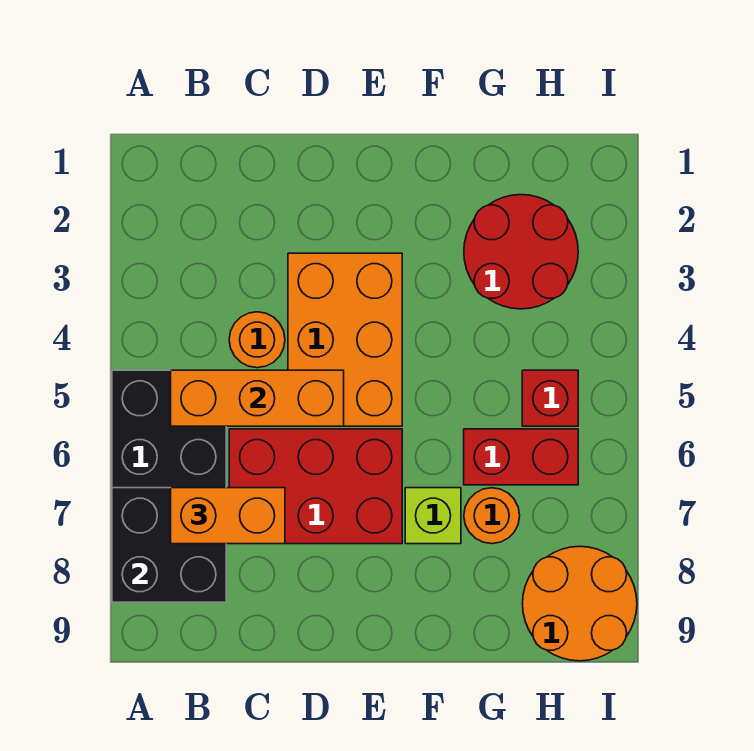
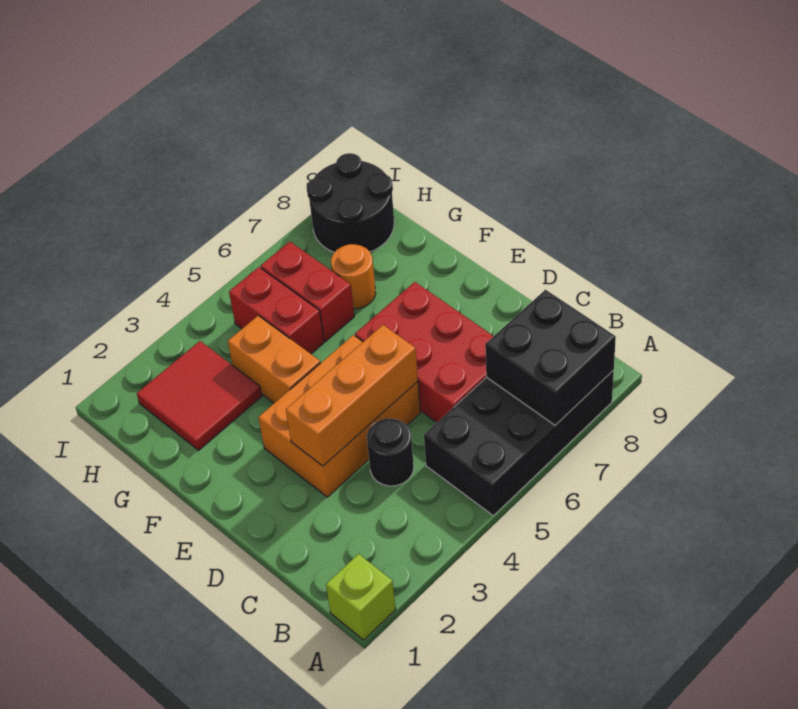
orange 1x3 brick [171,370,344,426] -> orange 1x3 brick turned to [286,325,418,466]
orange 1x2 brick [171,488,285,544] -> orange 1x2 brick moved to [228,316,320,403]
orange 1x1 round brick [229,312,285,368] -> black 1x1 round brick [367,418,414,486]
lime 1x1 brick [405,488,461,544] -> lime 1x1 brick moved to [326,554,396,640]
red 2x2 round brick [464,195,578,309] -> red 2x2 tile [137,341,262,450]
red 1x1 brick [522,370,578,426] -> red 1x2 brick [229,267,324,354]
orange 2x2 round brick [522,546,637,661] -> black 2x2 round brick [306,153,394,252]

